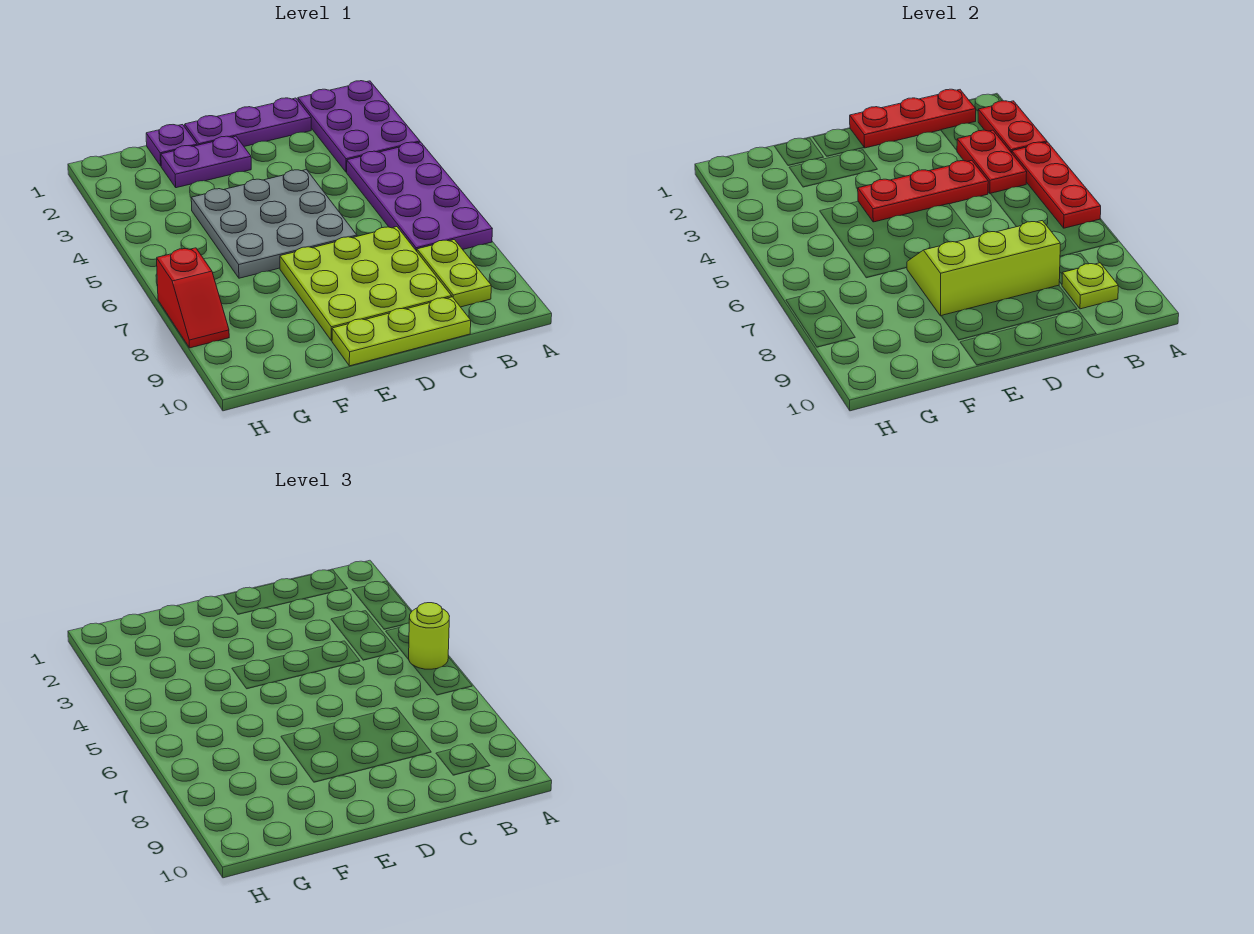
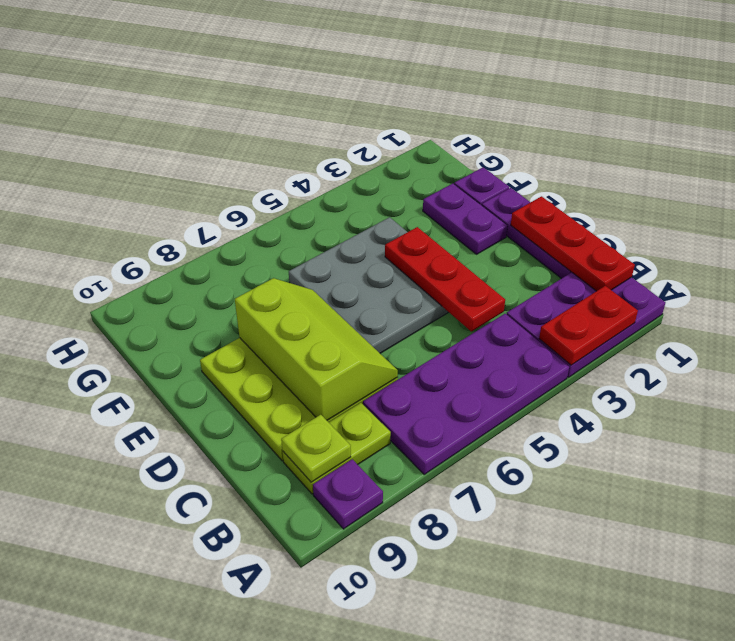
red 1x3 plate [1012,142,1101,228] -> none
lime 1x1 round brick [409,603,449,669] -> none
none -> purple 1x1 plate [313,459,383,529]
red 1x2 plate [957,130,1027,194] -> none
lime 1x3 plate [332,297,471,366] -> none
red 1x2 slope [157,248,229,348] -> none

